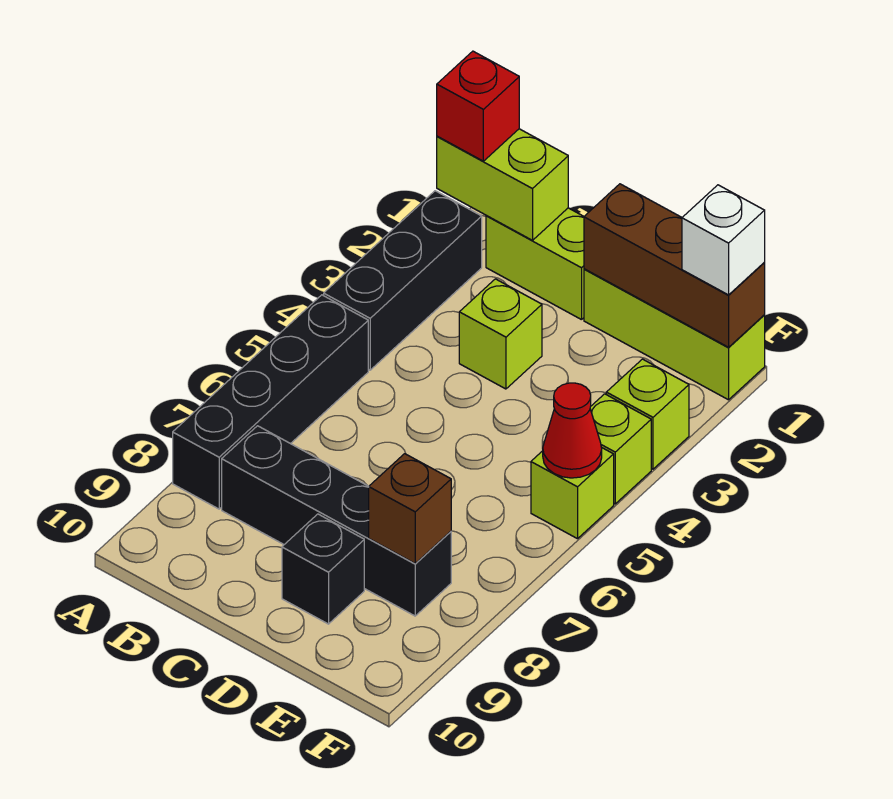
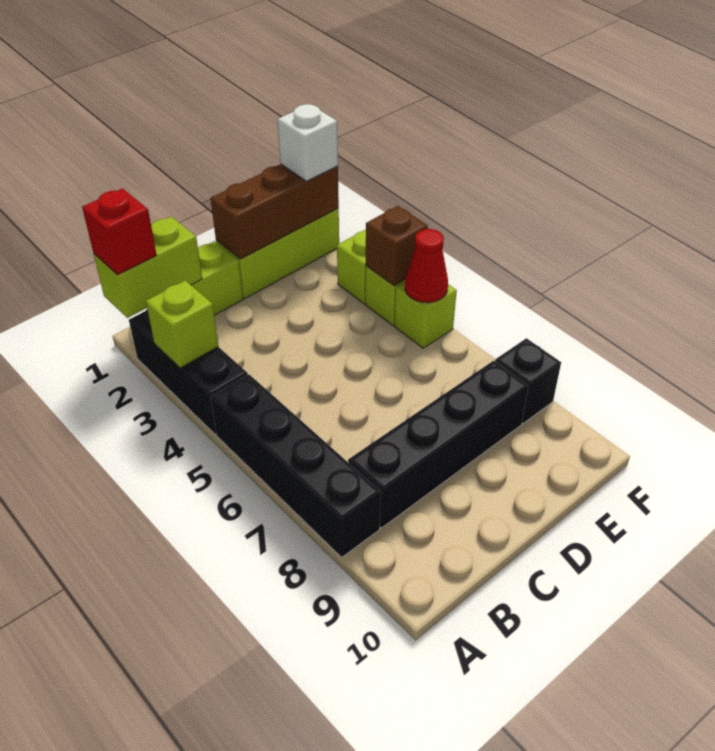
lime 1x1 brick [459,279,542,389] -> lime 1x1 brick moved to [146,281,218,368]
black 1x1 brick [282,514,364,624] -> black 1x1 brick moved to [495,338,561,423]
brown 1x1 brick [369,454,451,563] -> brown 1x1 brick moved to [366,206,428,286]

